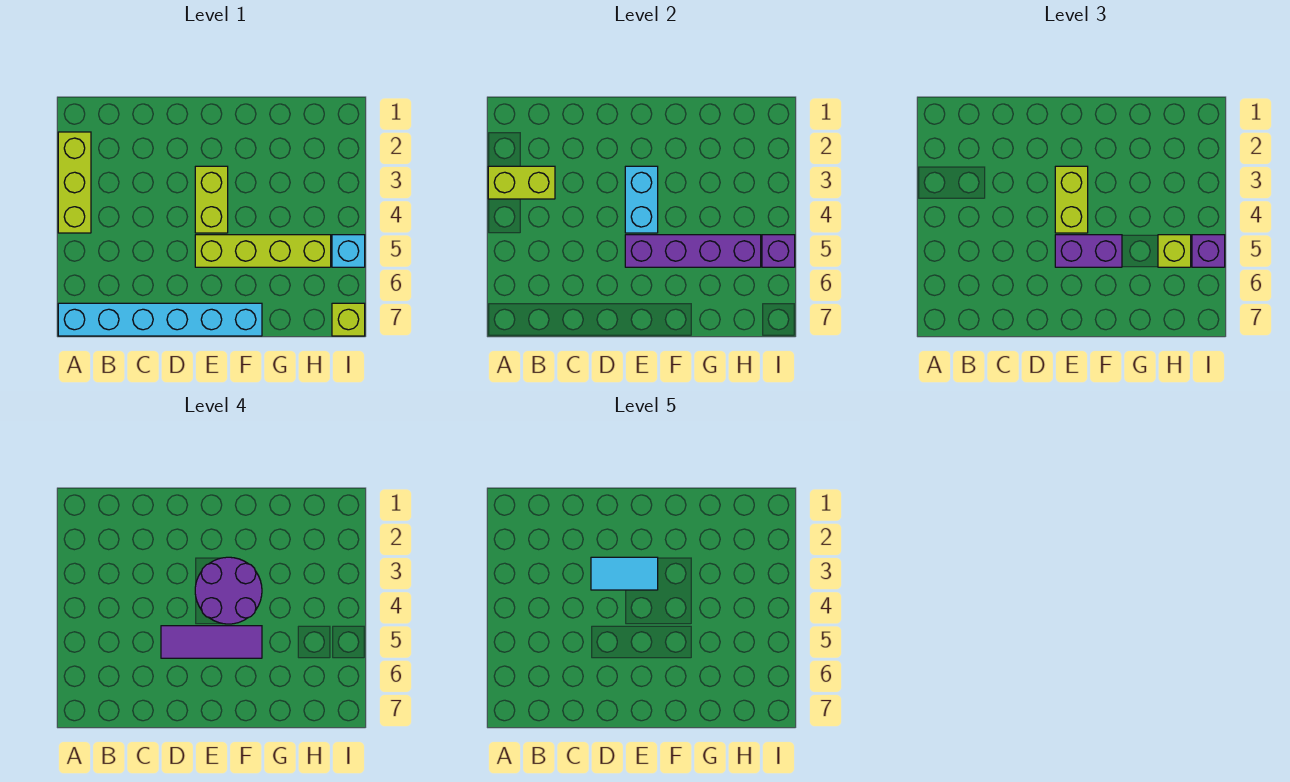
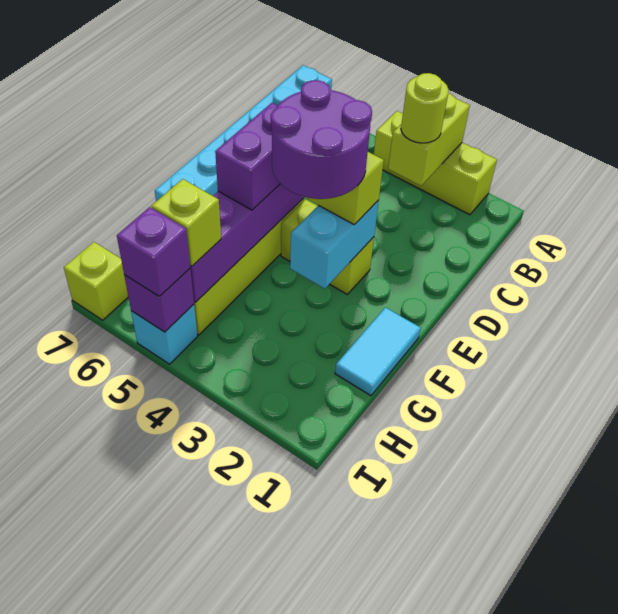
none -> lime 1x1 round brick [401,73,449,143]
cyan 1x2 tile [591,557,658,590] -> cyan 1x2 tile moved to [335,307,421,396]
purple 1x3 tile [161,626,262,658] -> none
cyan 1x2 brick [625,166,658,233] -> cyan 1x2 brick turned to [290,200,379,289]

